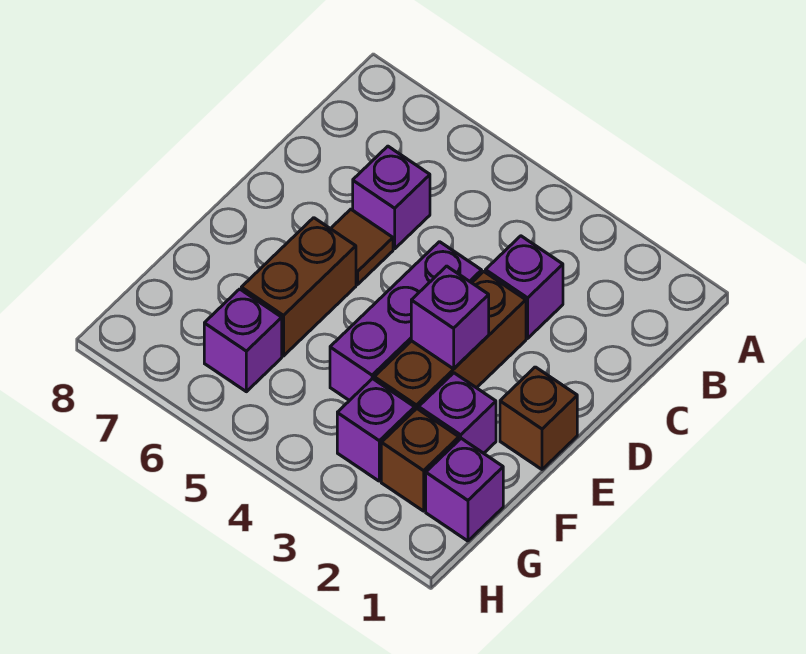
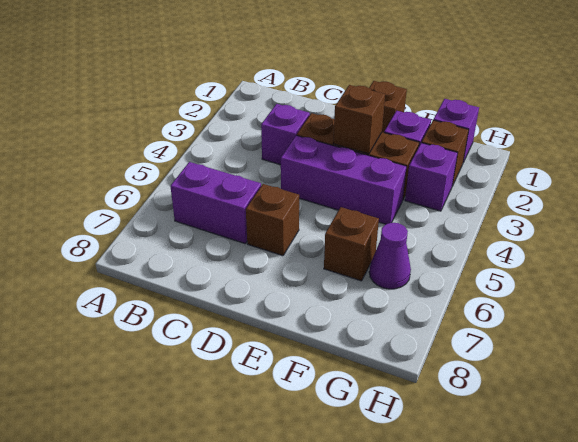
purple 1x1 brick [353,146,430,249] -> purple 1x2 brick [170,162,261,244]
brown 1x1 tile [331,209,393,284] -> brown 1x1 brick [246,184,299,256]
purple 1x1 brick [411,266,489,369] -> brown 1x1 brick [333,85,385,154]
brown 1x2 brick [241,218,356,356] -> brown 1x1 brick [324,207,379,281]
purple 1x1 brick [204,289,282,392] -> purple 1x1 cone [369,223,411,289]

